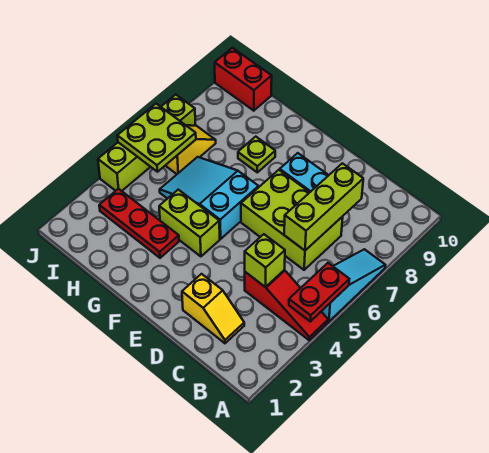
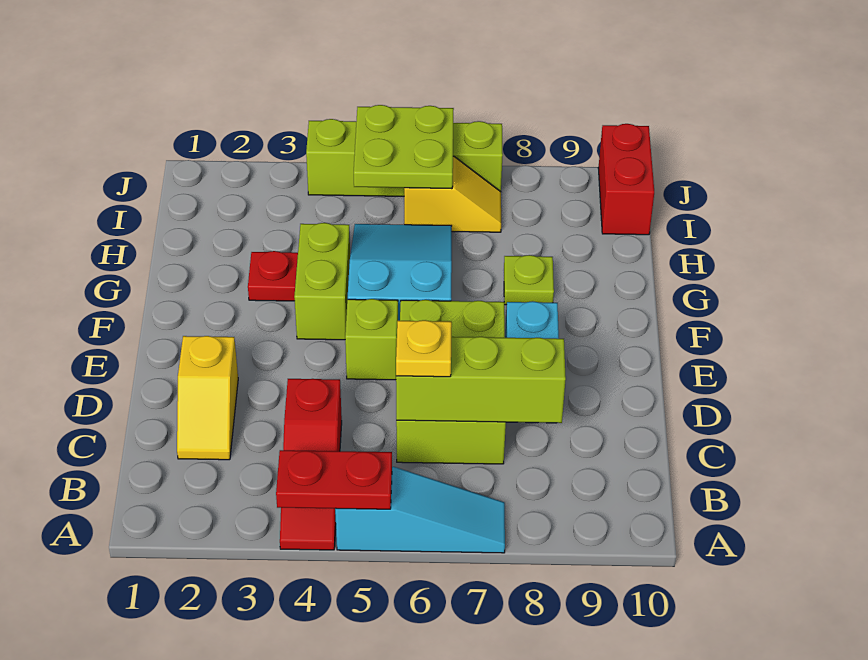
lime 1x1 brick [245,234,285,287] -> lime 1x1 brick moved to [345,299,398,380]
none -> yellow 1x1 plate [396,320,452,377]
red 1x3 plate [99,189,179,258] -> red 1x1 plate [248,251,298,301]

